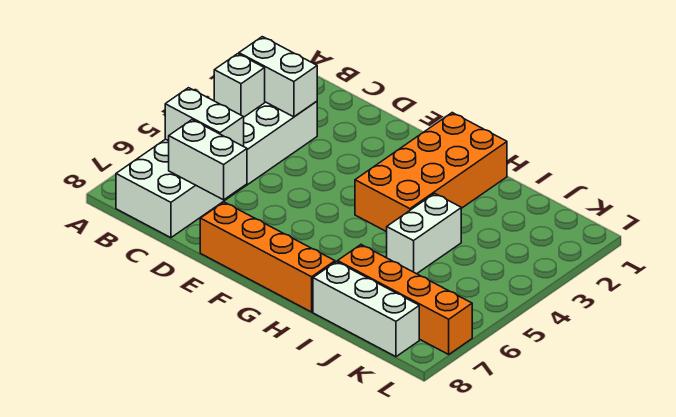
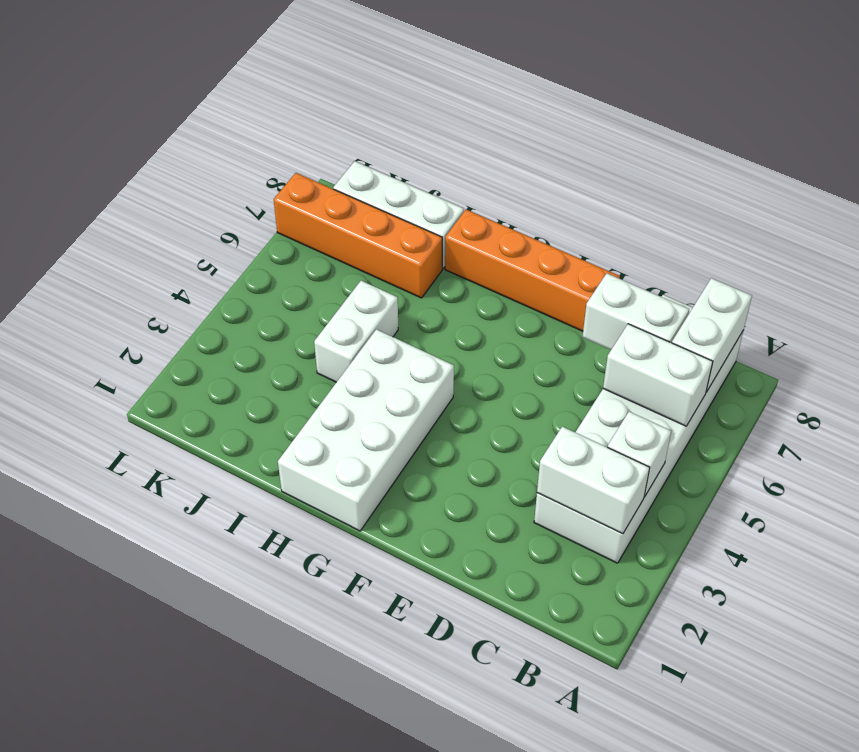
none -> white 1x2 brick [672,278,752,392]
orange 2x4 brick [355,113,507,232] -> white 2x4 brick [278,329,454,531]

